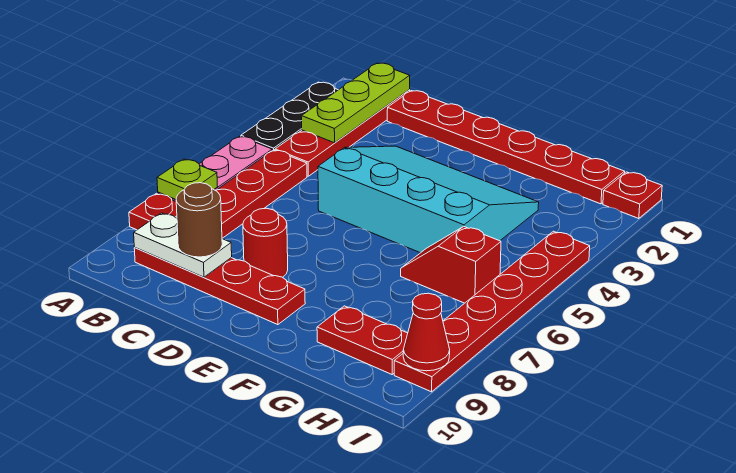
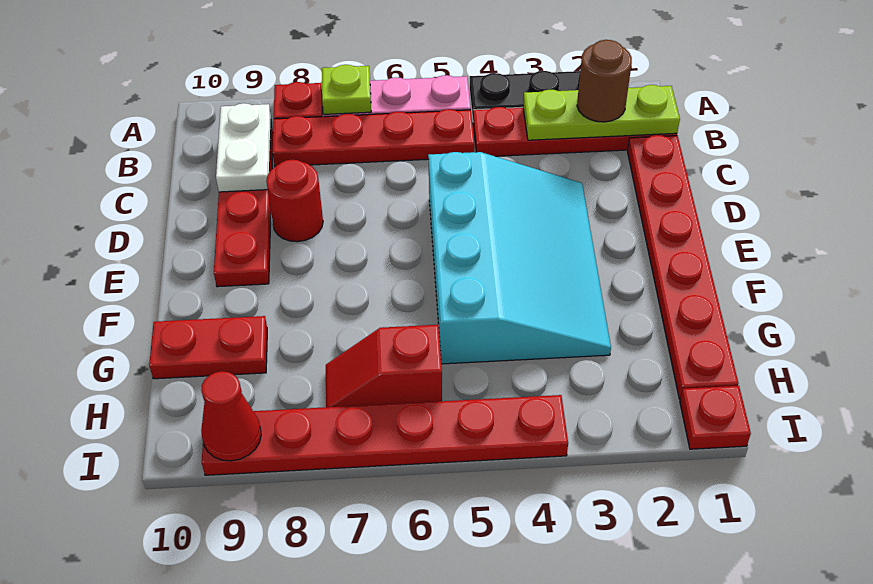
brown 1x1 round brick [176,183,222,257] -> brown 1x1 round brick moved to [577,40,632,122]
red 1x2 slope [401,226,501,303] -> red 1x2 slope turned to [326,325,442,407]
red 1x2 plate [317,306,408,374] -> red 1x2 plate turned to [149,316,267,379]

